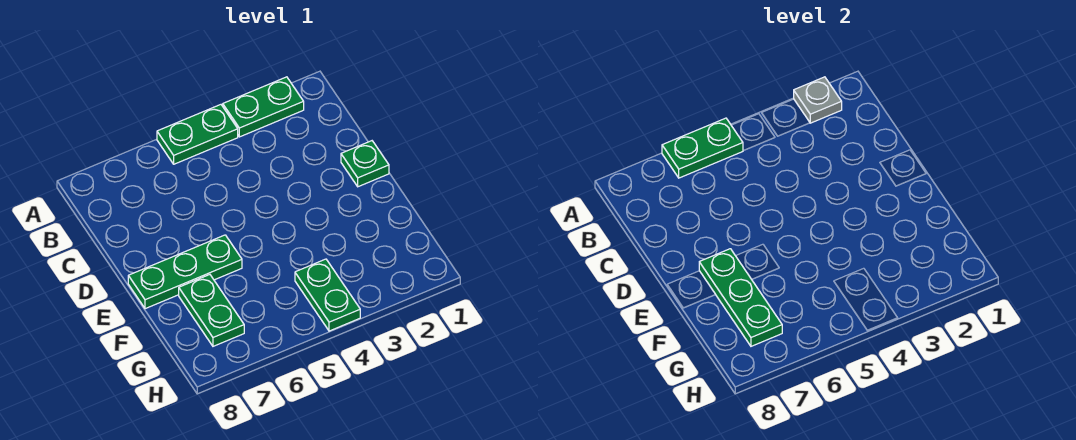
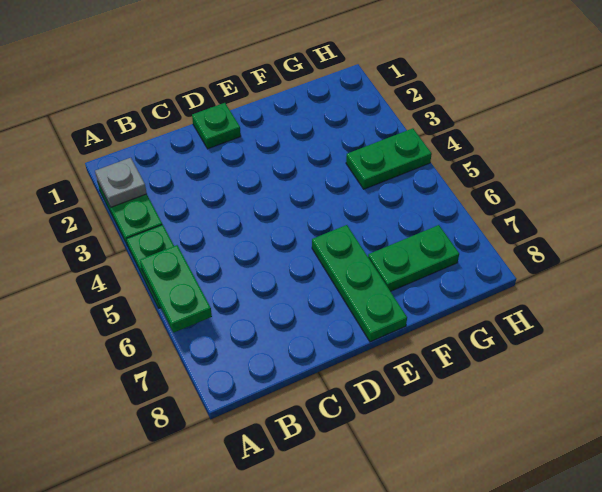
green 1x3 plate [699,249,782,346] -> none

